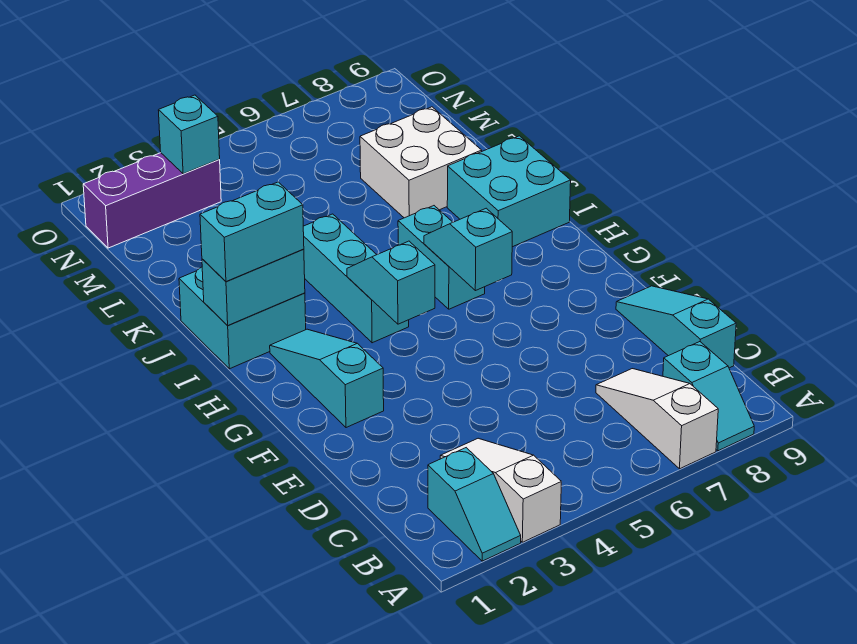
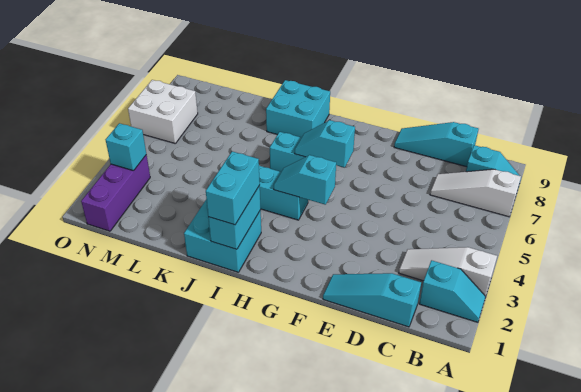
cyan 1x3 slope [270,329,384,428] -> cyan 1x3 slope moved to [323,273,421,327]
white 2x2 brick [360,107,482,218] -> white 2x2 brick moved to [128,80,198,143]

